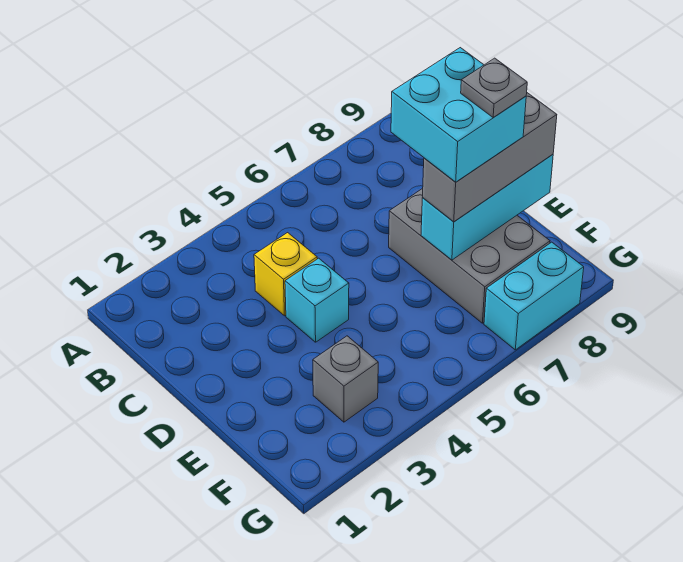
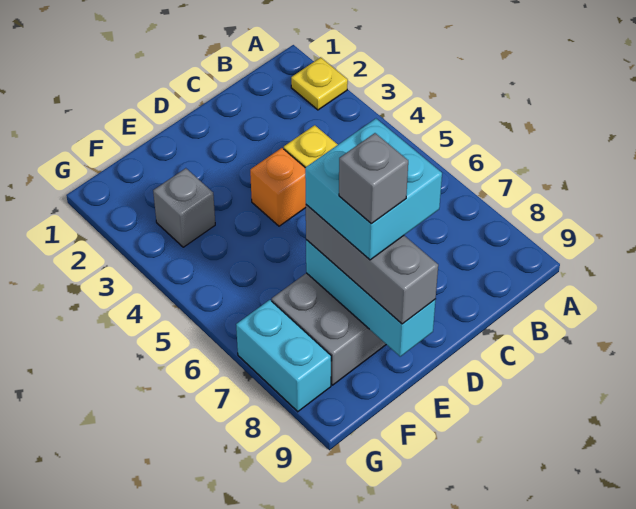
none -> yellow 1x1 plate [291,57,348,110]
cyan 1x1 brick [285,258,349,342] -> orange 1x1 brick [250,148,306,226]
grey 1x1 plate [461,58,527,118] -> grey 1x1 brick [339,133,408,223]

